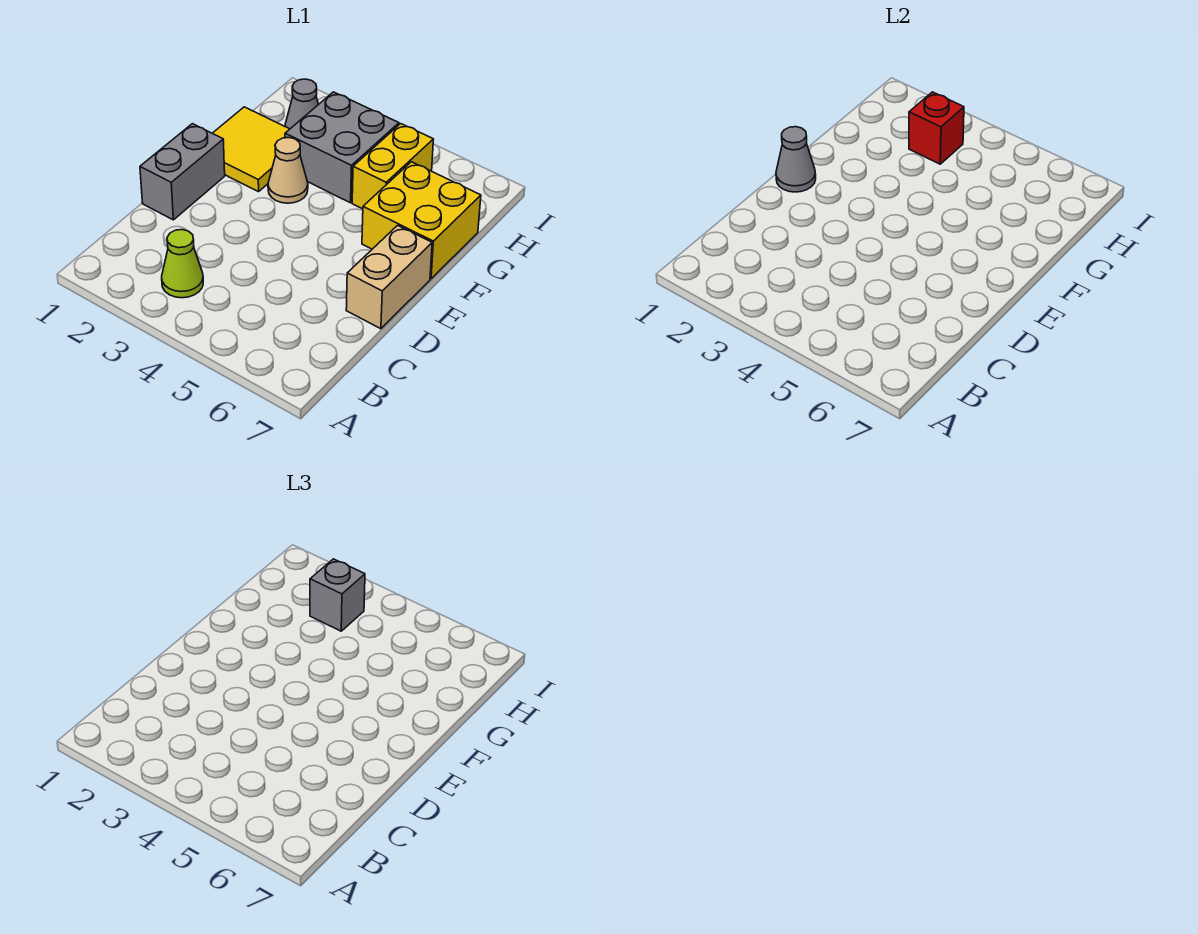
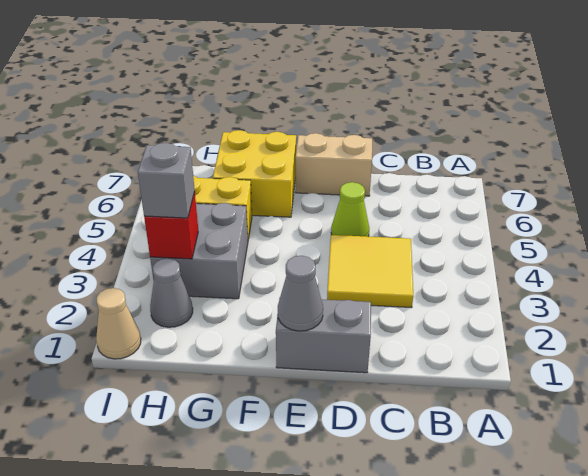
lime 1x1 cone [162,230,203,298] -> lime 1x1 cone moved to [331,182,369,237]
yellow 2x2 tile [212,107,289,192] -> yellow 2x2 tile moved to [327,235,413,308]
tan 1x1 cone [268,138,308,203] -> tan 1x1 cone moved to [96,288,141,359]

